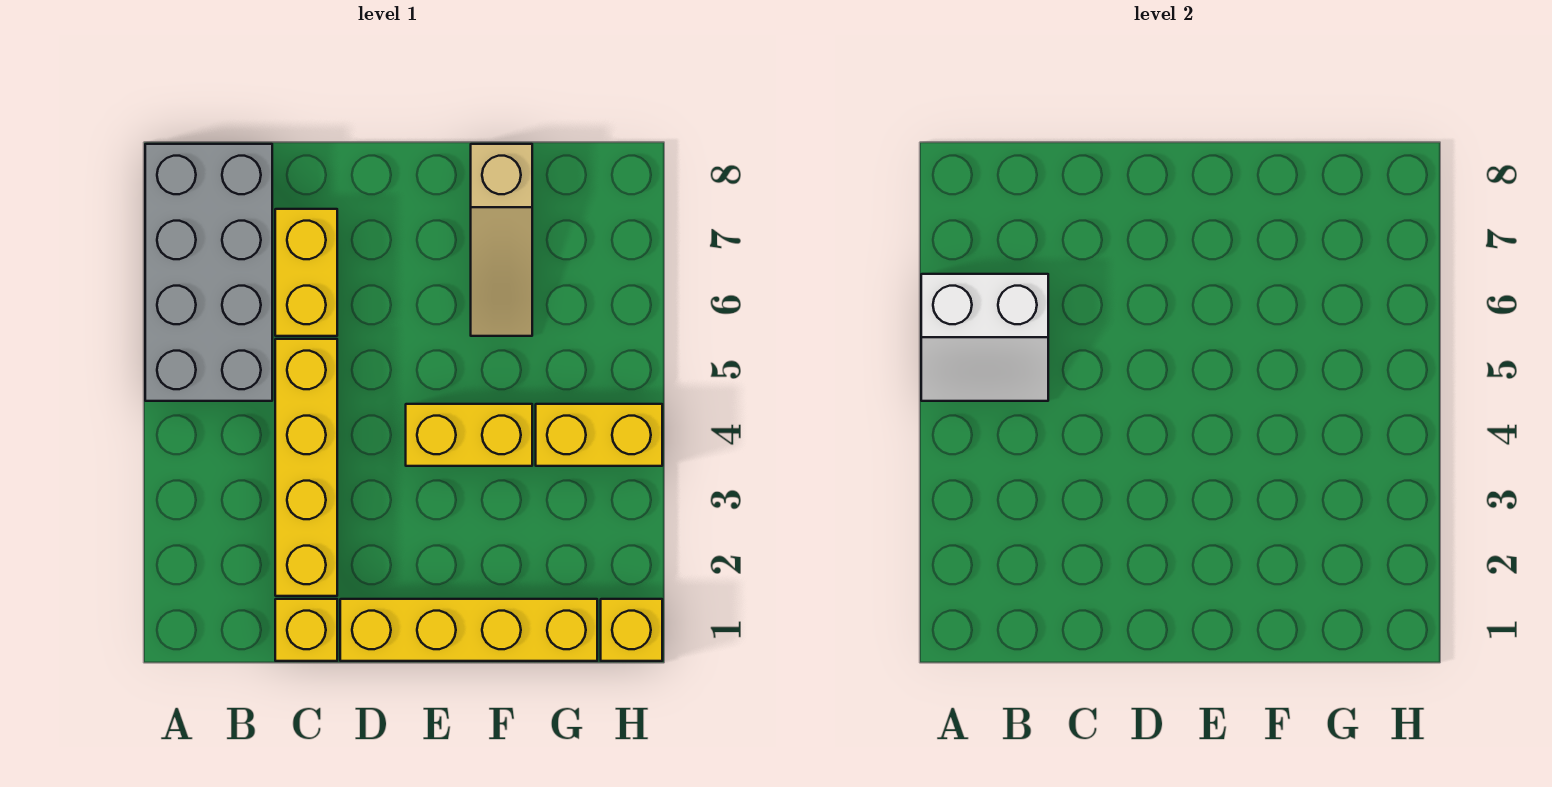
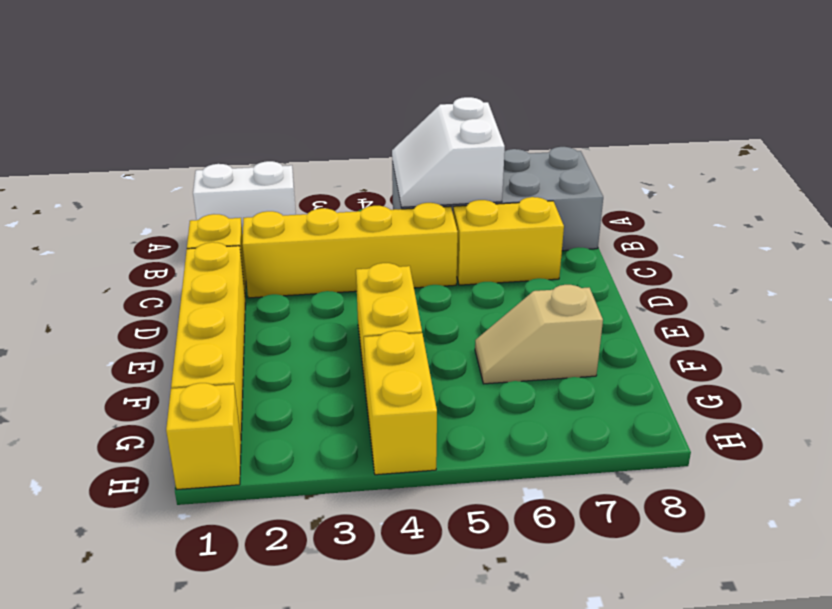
none -> white 1x2 brick [193,161,296,233]
tan 1x3 slope [471,144,532,336] -> tan 1x2 slope [475,285,603,384]

